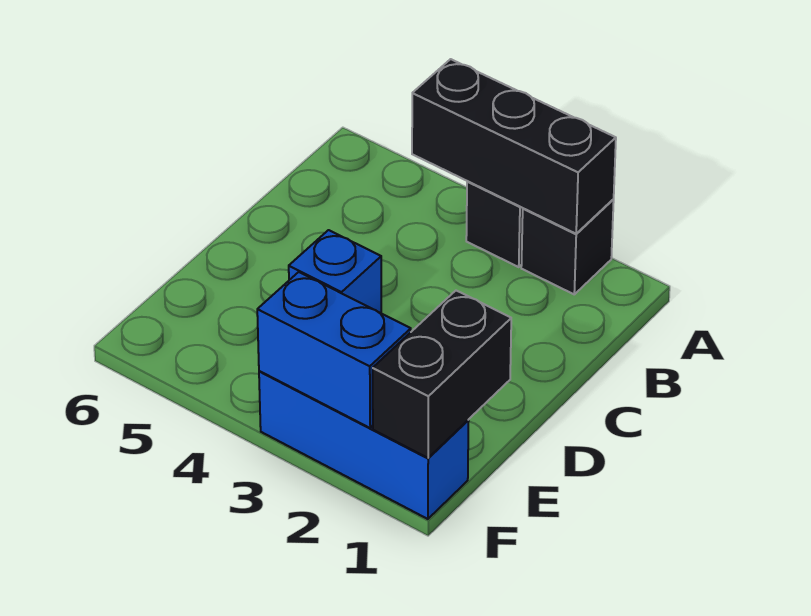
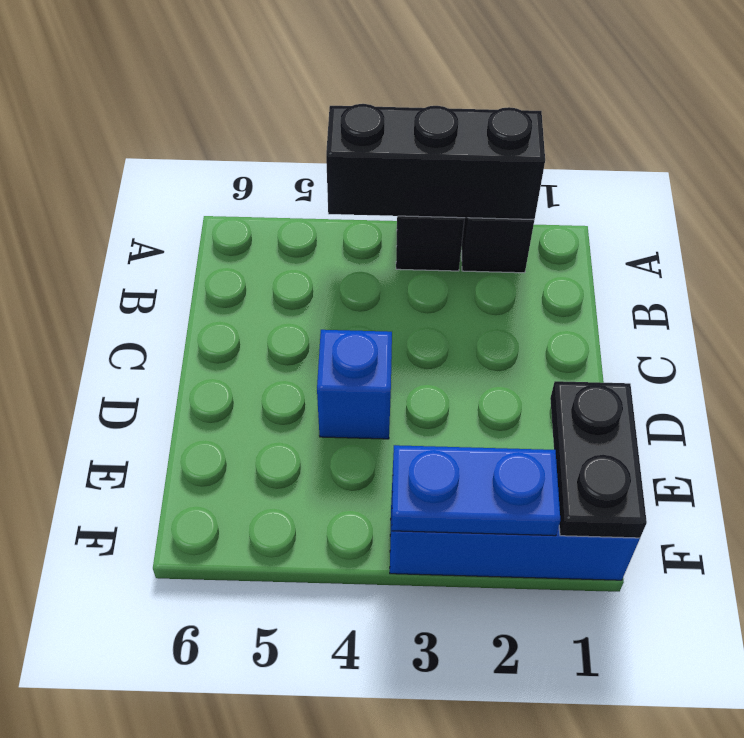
black 1x2 brick [373,291,511,458] -> black 1x2 plate [550,381,647,538]
blue 1x2 brick [257,272,411,428] -> blue 1x2 plate [392,445,560,536]

